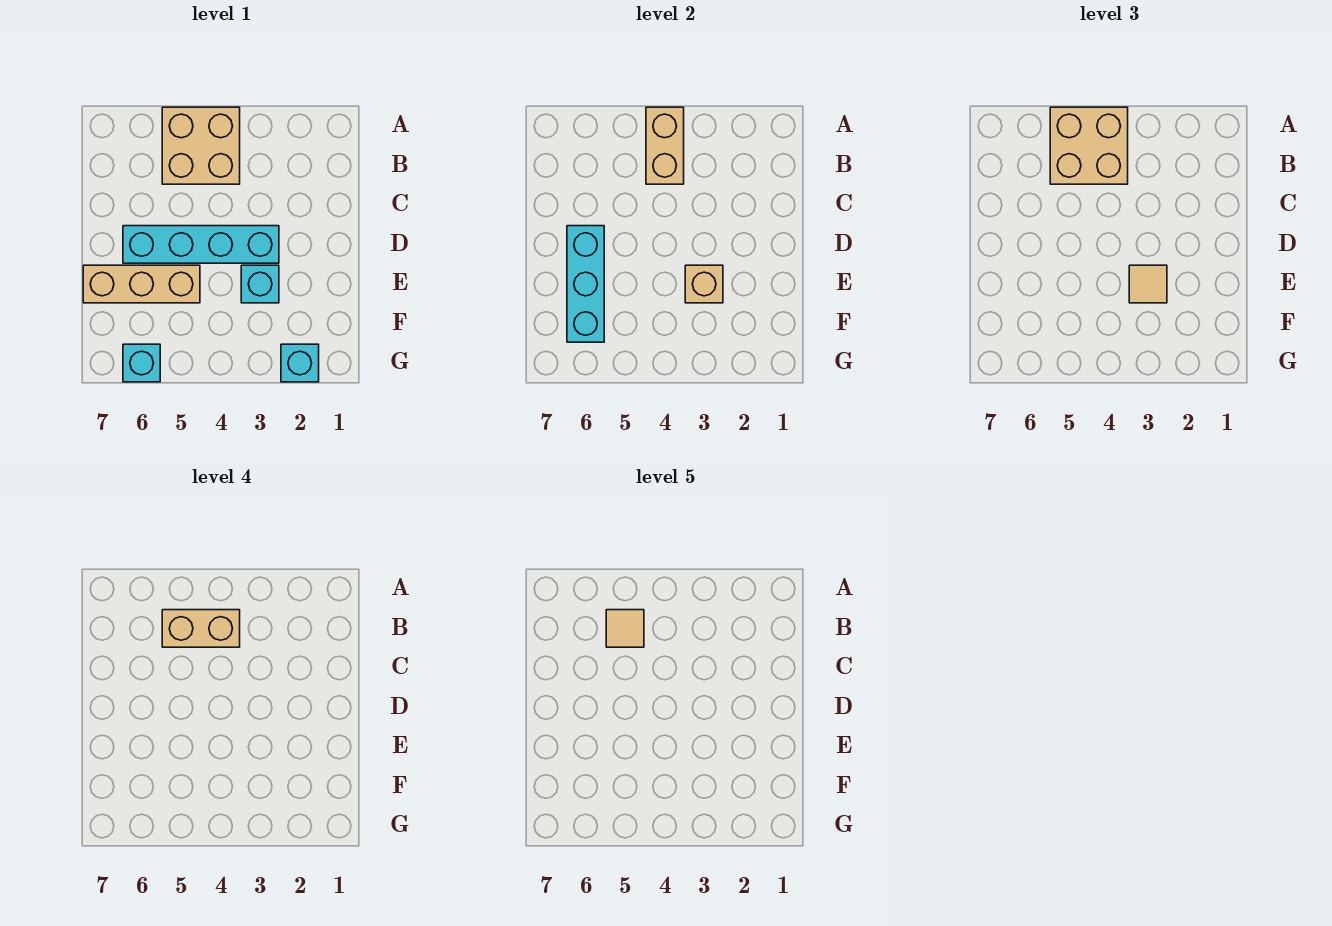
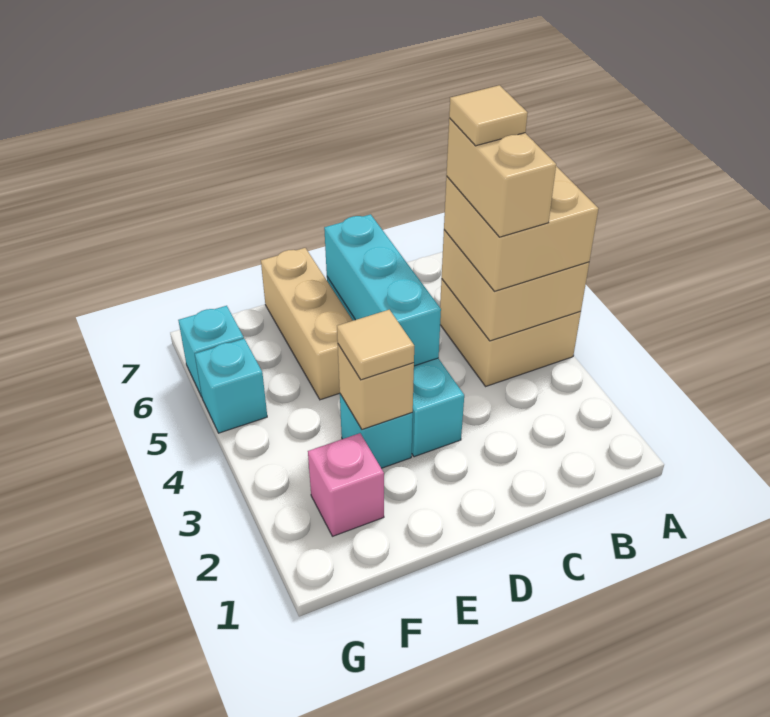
tan 1x2 brick [646,107,684,184] -> tan 2x2 brick [442,230,589,341]
cyan 1x3 brick [567,226,604,342] -> cyan 1x3 brick turned to [324,214,441,366]
none -> pink 1x1 brick [308,433,384,536]
cyan 1x1 brick [281,344,319,382] -> cyan 1x1 brick moved to [195,339,267,433]

